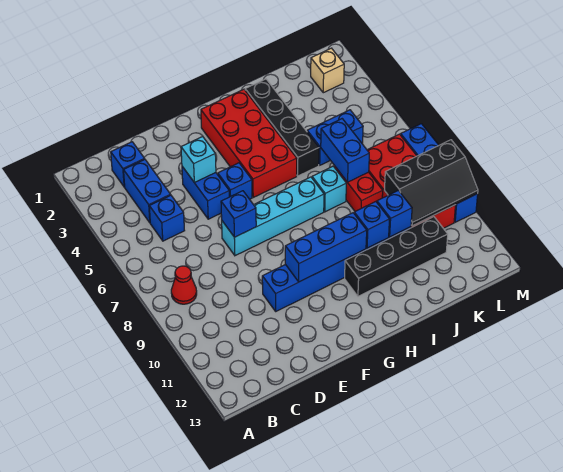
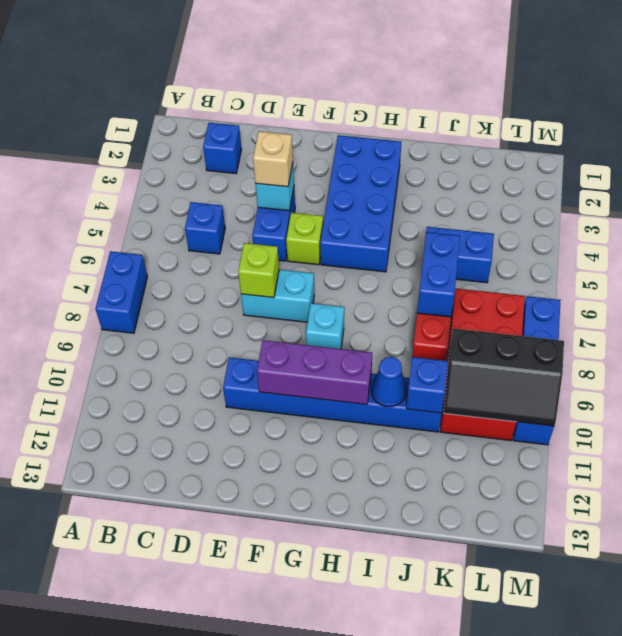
red 1x1 cone [171,266,197,304] -> none
blue 1x2 brick [124,160,171,223] -> blue 1x2 brick moved to [95,251,147,333]
cyan 1x4 brick [222,177,324,256] -> cyan 1x2 brick [241,270,314,322]
blue 1x1 brick [221,191,256,237] -> lime 1x1 brick [238,243,279,298]
blue 1x1 brick [218,163,252,199] -> lime 1x1 brick [286,213,323,265]
blue 1x3 brick [285,213,367,282] -> purple 1x3 brick [257,340,372,404]
red 2x4 brick [201,89,297,197] -> blue 2x4 brick [320,135,401,272]
black 1x4 brick [345,217,448,296] -> none
black 1x4 brick [245,79,319,176] -> none
cyan 1x1 brick [312,166,346,212] -> cyan 1x1 brick moved to [306,303,344,349]
blue 1x1 brick [354,202,390,248] -> blue 1x1 cone [371,357,407,407]
tan 1x1 brick [311,48,344,93] -> tan 1x1 brick moved to [253,131,293,187]

